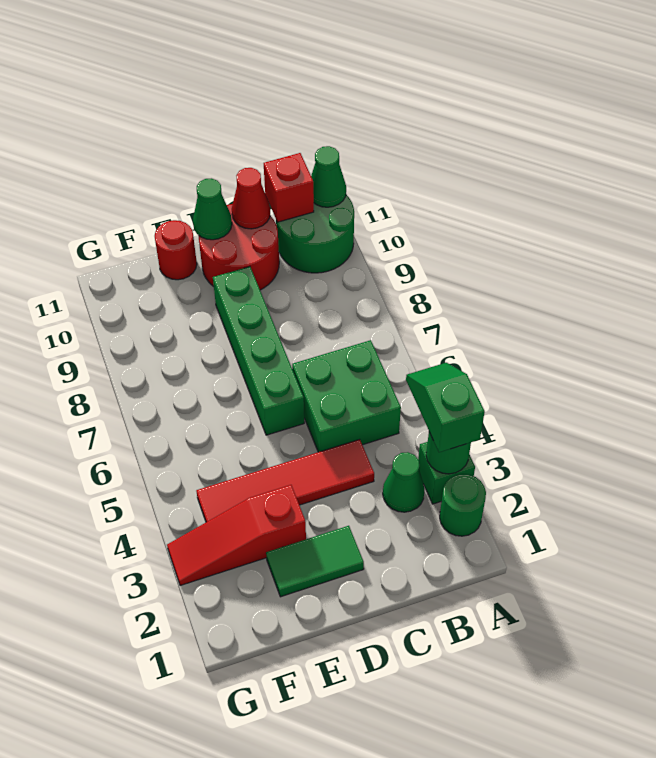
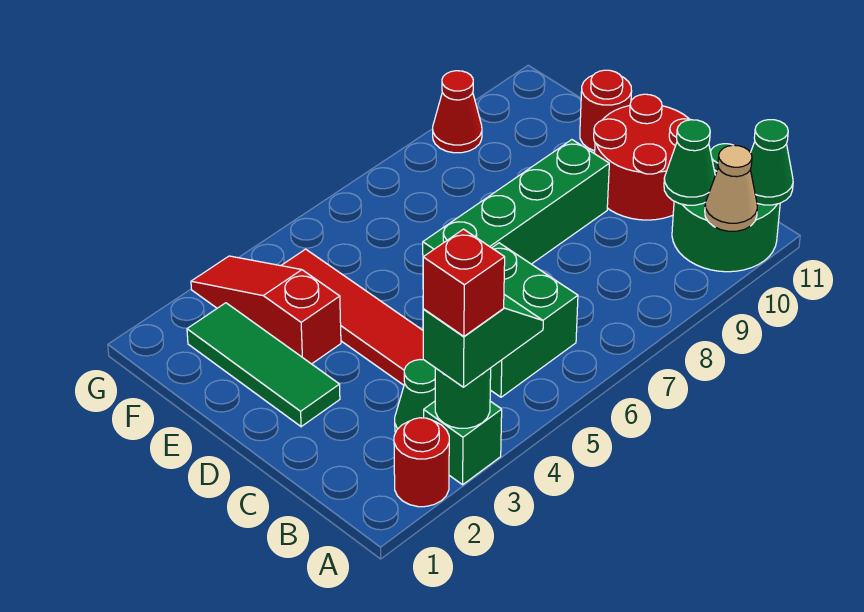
green 1x1 round brick [440,474,486,536] -> red 1x1 round brick [394,418,449,507]
none -> tan 1x1 cone [705,145,757,231]
red 1x1 brick [264,153,314,222] -> red 1x1 brick moved to [423,229,505,336]
red 1x1 cone [232,168,270,229] -> red 1x1 cone moved to [433,71,482,153]
green 1x2 tile [266,526,364,597] -> green 1x3 tile [187,303,340,427]
green 1x1 cone [193,178,232,240] -> green 1x1 cone moved to [664,120,715,205]

